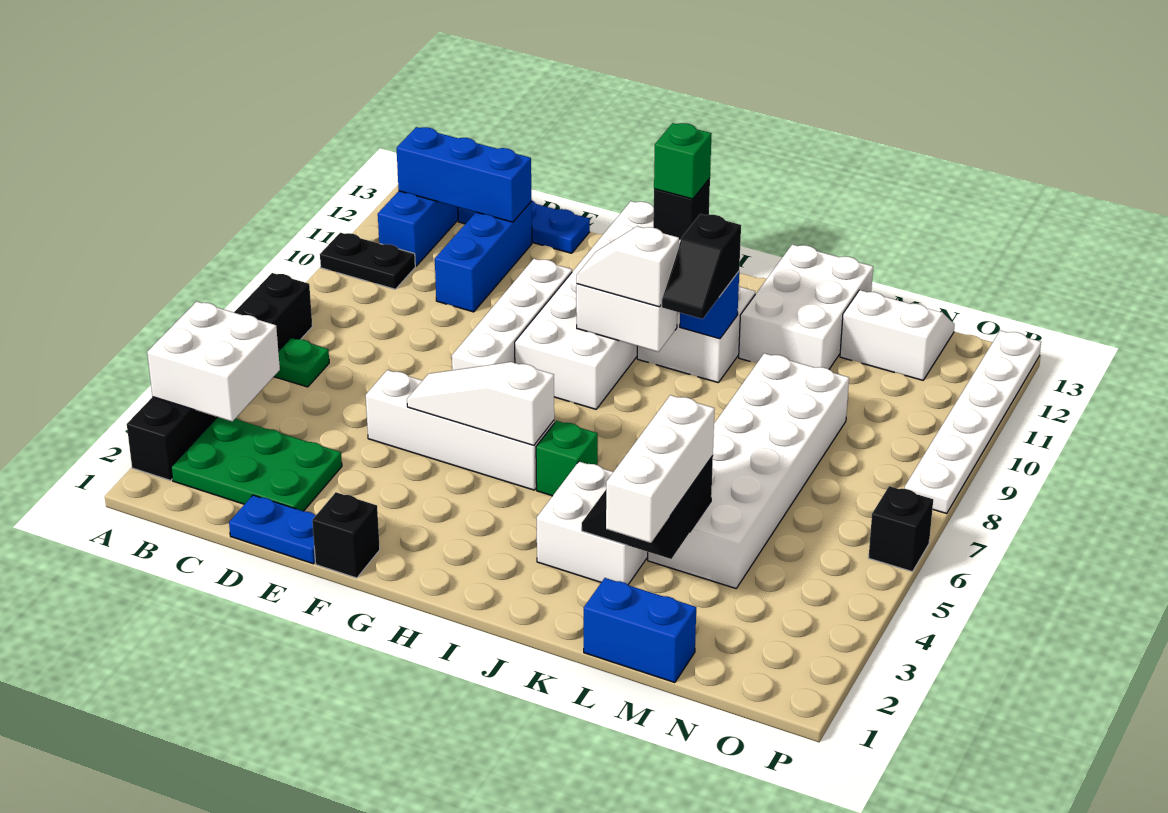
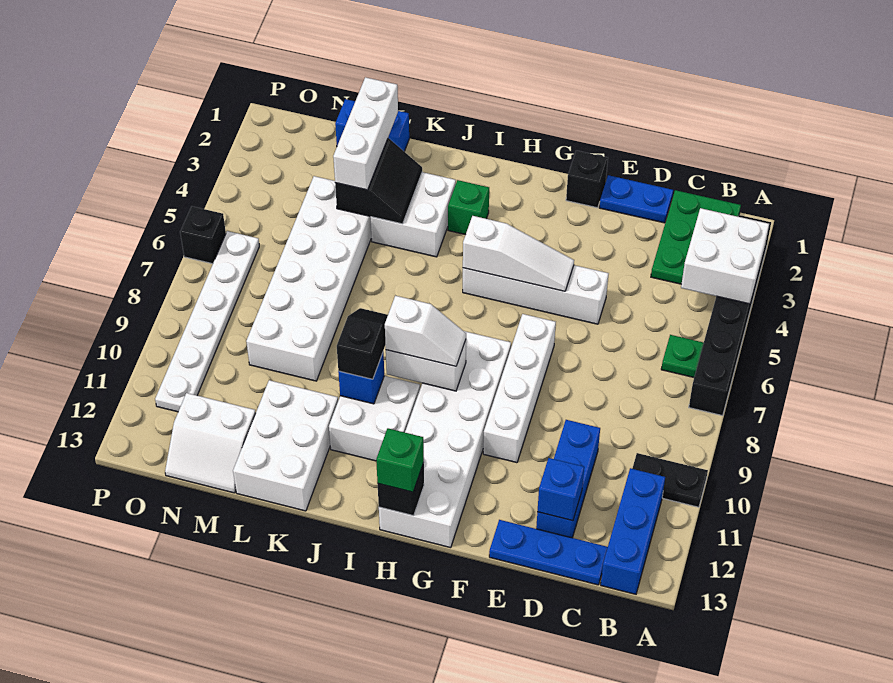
green 2x3 plate [171,417,342,511] -> green 2x3 plate turned to [651,190,741,284]
blue 1x3 brick [397,127,532,222] -> blue 1x1 brick [537,458,584,521]
green 1x1 brick [536,421,598,496] -> green 1x1 brick moved to [448,180,489,235]
white 1x6 plate [905,331,1041,514] -> white 1x6 plate moved to [155,231,259,412]

